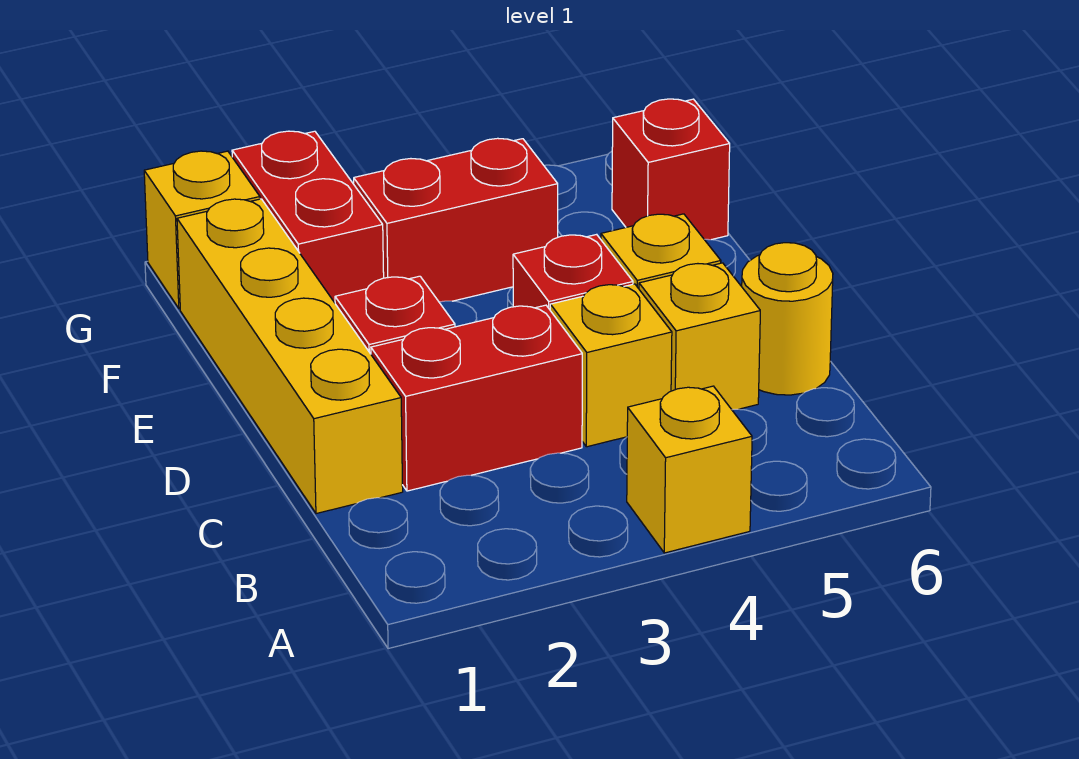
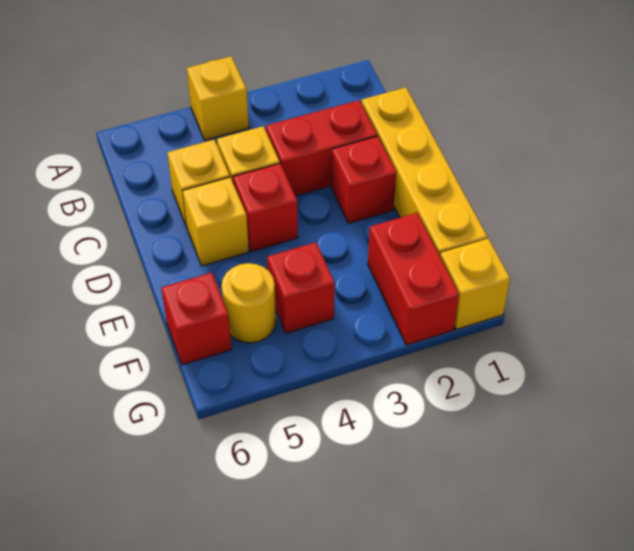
yellow 1x1 round brick [742,243,833,395] -> yellow 1x1 round brick moved to [221,263,276,343]
red 1x2 brick [354,138,558,302] -> red 1x1 brick [267,242,335,333]

